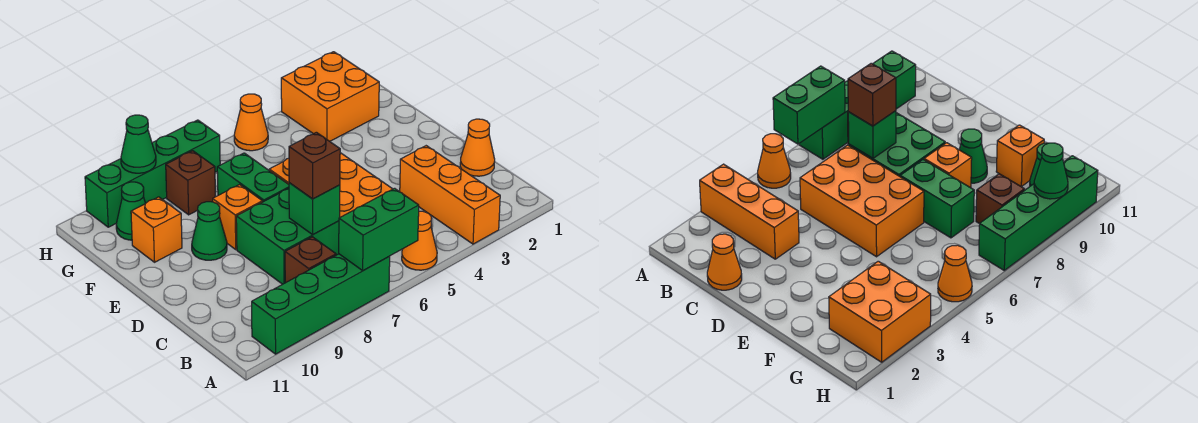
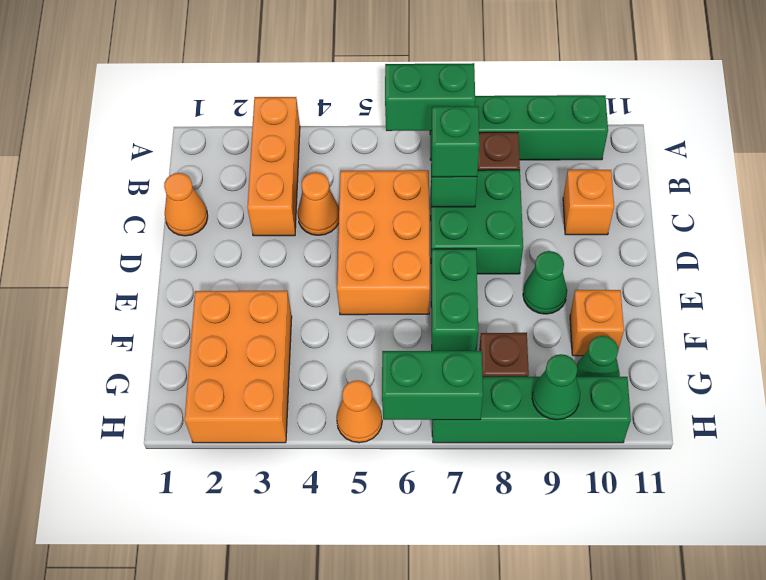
orange 1x1 cone [402,211,437,270] -> orange 1x1 cone moved to [298,172,339,235]
brown 1x1 brick [289,132,340,199] -> green 1x1 brick [432,106,479,177]
orange 1x1 brick [213,185,262,249] -> orange 1x1 brick moved to [563,170,614,235]
orange 2x2 brick [281,52,379,141] -> orange 2x3 brick [185,291,292,443]
none -> green 1x2 brick [382,351,483,420]

